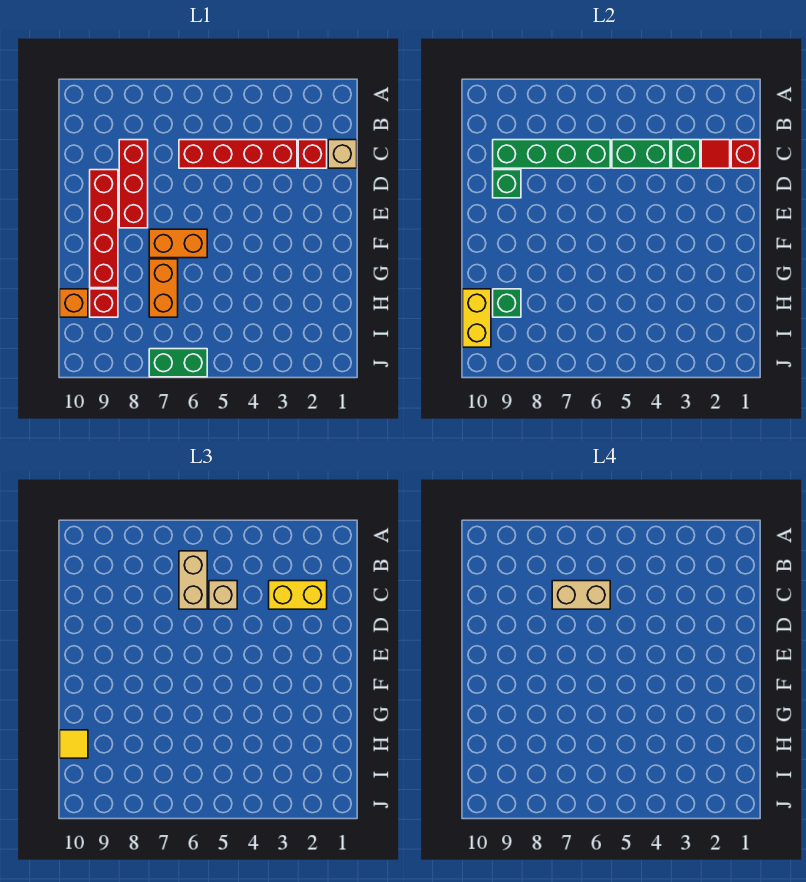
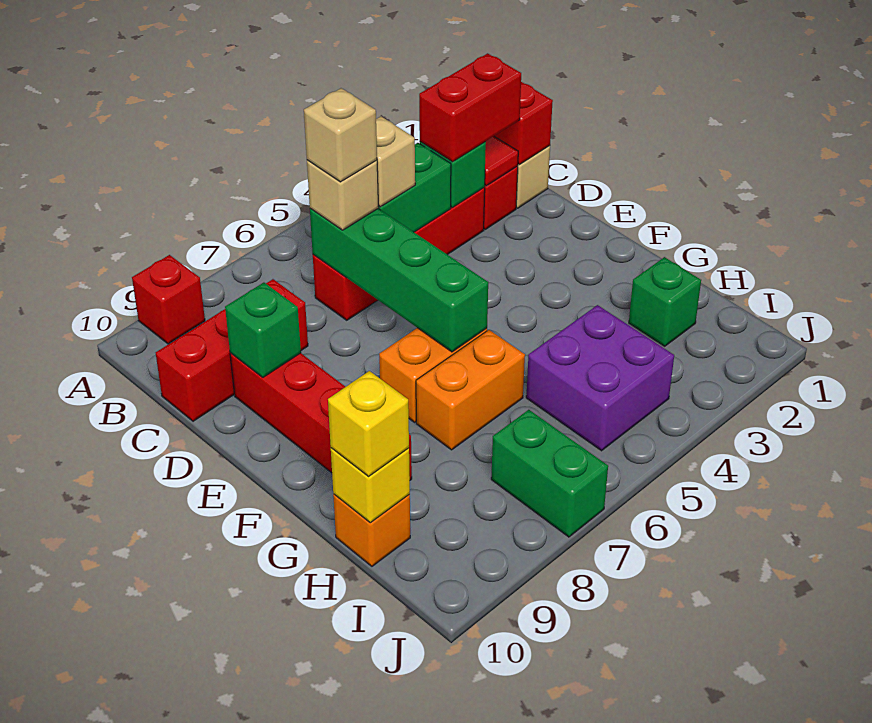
tan 1x2 brick [179,551,207,609] -> tan 1x1 brick [307,160,379,230]
yellow 1x2 brick [269,581,327,609] -> red 1x2 brick [419,53,521,162]
green 1x4 brick [493,140,610,168] -> green 1x4 brick turned to [310,208,488,352]
tan 1x2 brick [552,581,610,609] -> tan 1x1 brick [304,88,377,182]
red 1x3 brick [119,140,148,228] -> red 1x3 brick turned to [156,279,308,421]
orange 1x2 brick [149,259,178,317] -> orange 1x2 brick turned to [416,330,525,450]
none -> purple 2x2 brick [526,305,674,451]
red 1x1 brick [90,289,118,317] -> red 1x1 brick moved to [132,255,205,344]
green 1x1 brick [493,289,521,317] -> green 1x1 brick moved to [629,257,701,346]
yellow 1x2 brick [463,289,491,347] -> yellow 1x1 brick [331,448,410,523]
yellow 1x1 tile [60,730,88,758] -> yellow 1x1 brick [328,371,409,476]
green 1x2 brick [149,349,207,377] -> green 1x2 brick turned to [491,410,608,537]

